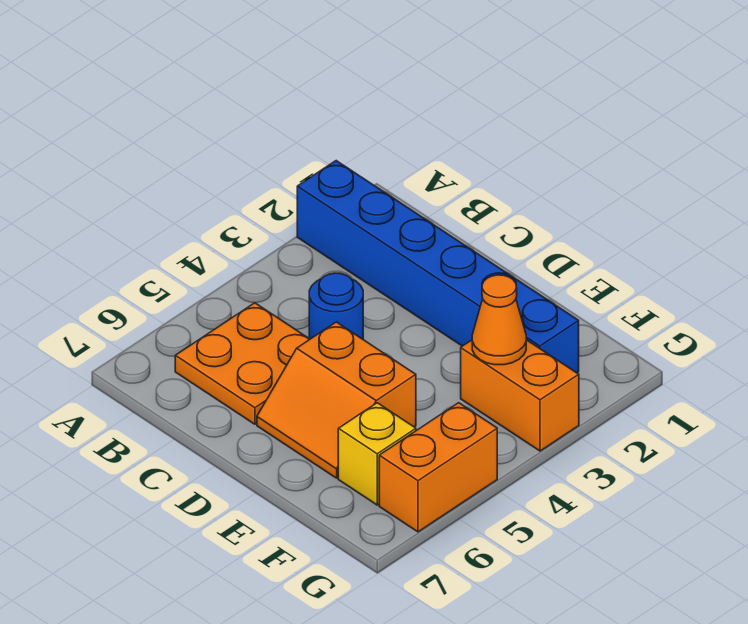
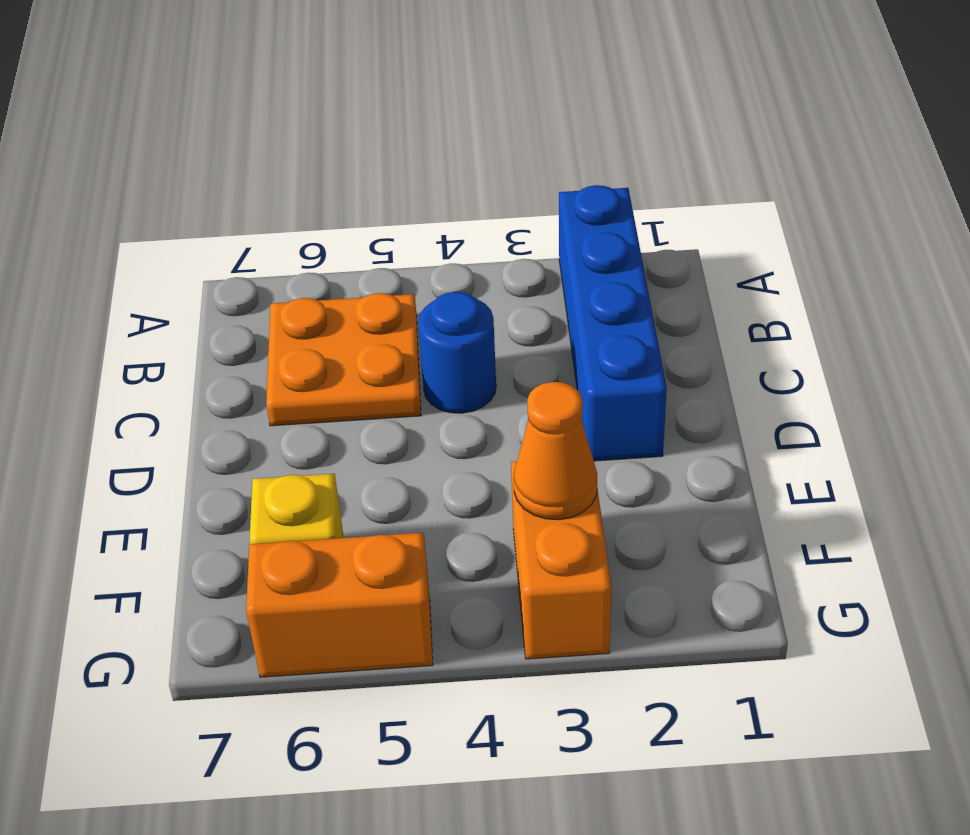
blue 1x6 brick [297,161,579,373] -> blue 1x4 brick [559,185,667,461]
orange 2x2 slope [257,322,416,478] -> none

